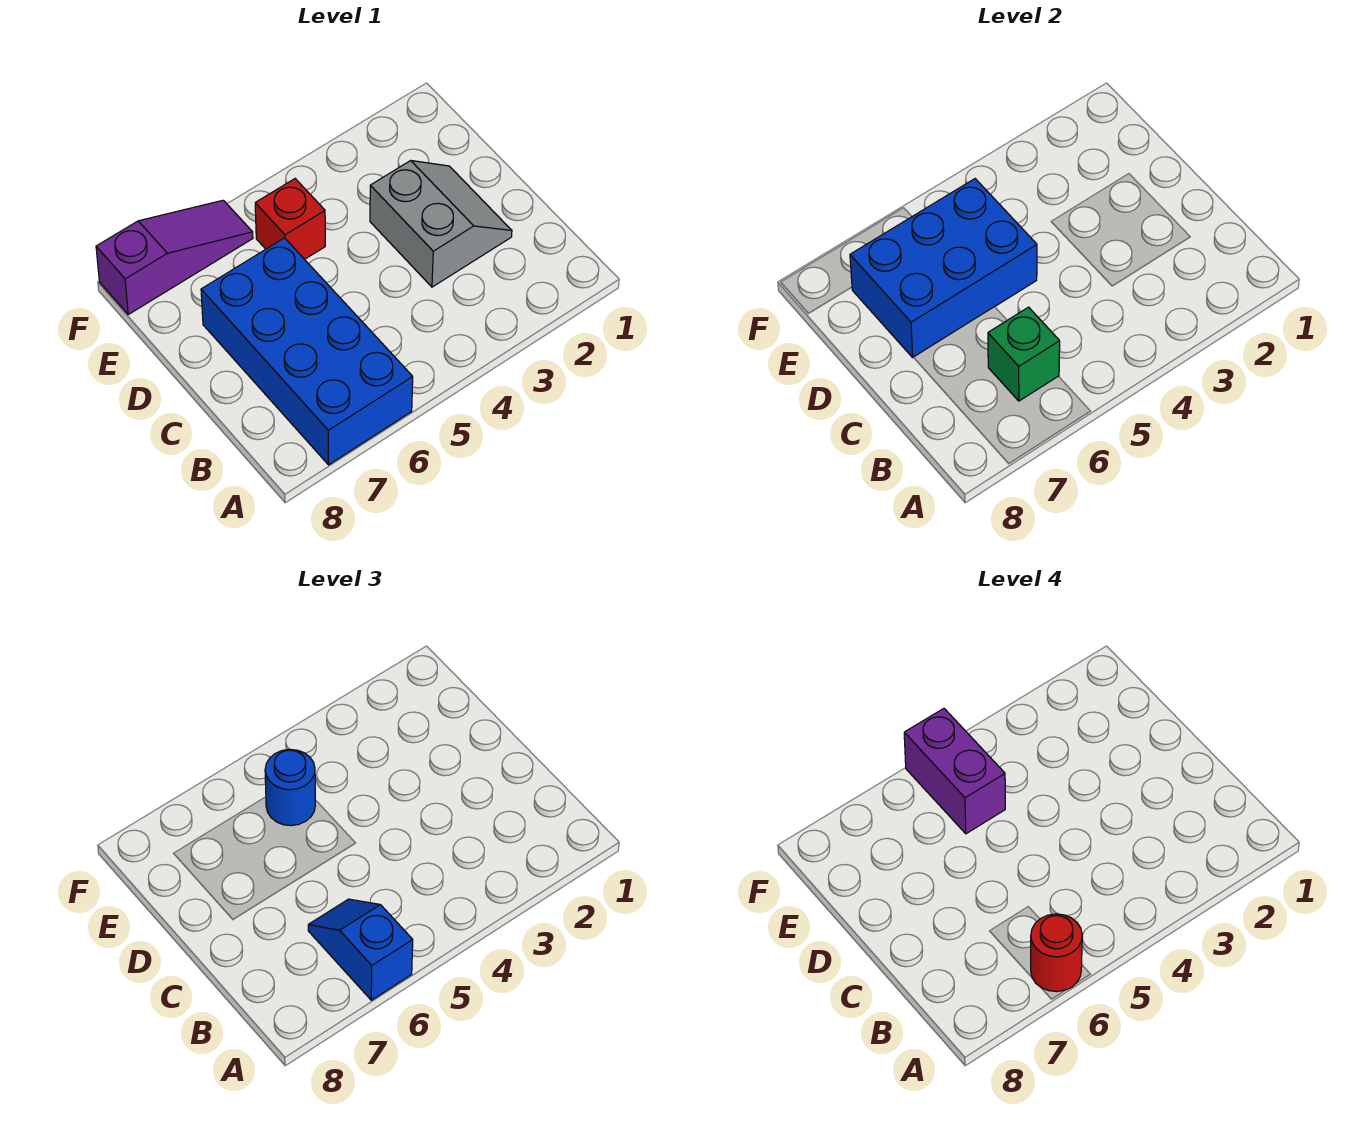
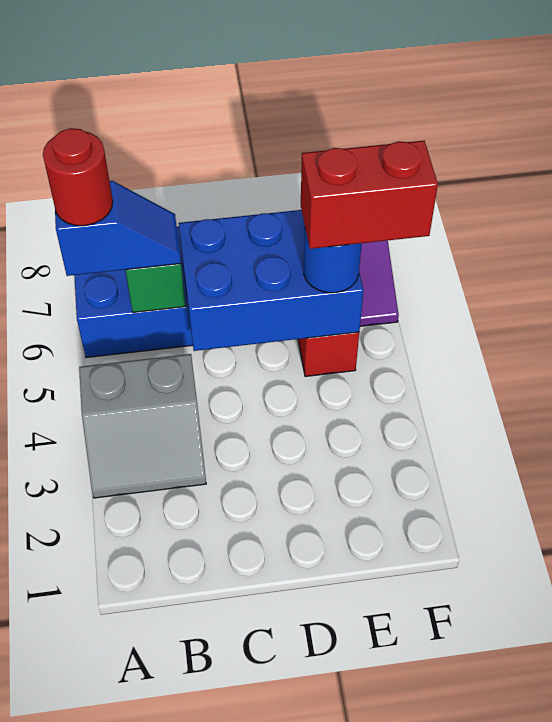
grey 2x2 slope [370,161,512,287] -> grey 2x2 slope moved to [79,354,206,498]
blue 2x3 brick [850,179,1037,357] -> blue 2x3 brick turned to [179,210,364,351]
purple 1x2 brick [904,709,1005,834] -> red 1x2 brick [301,141,438,249]

